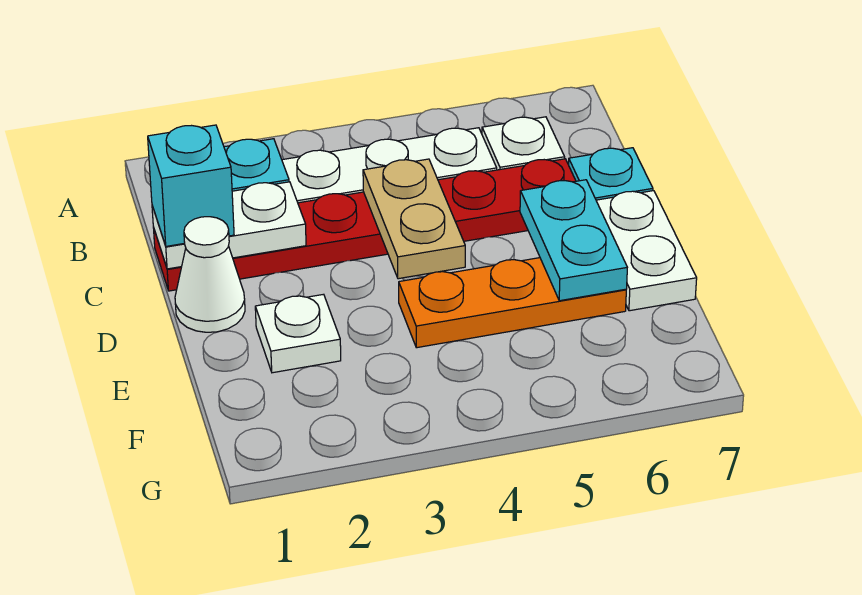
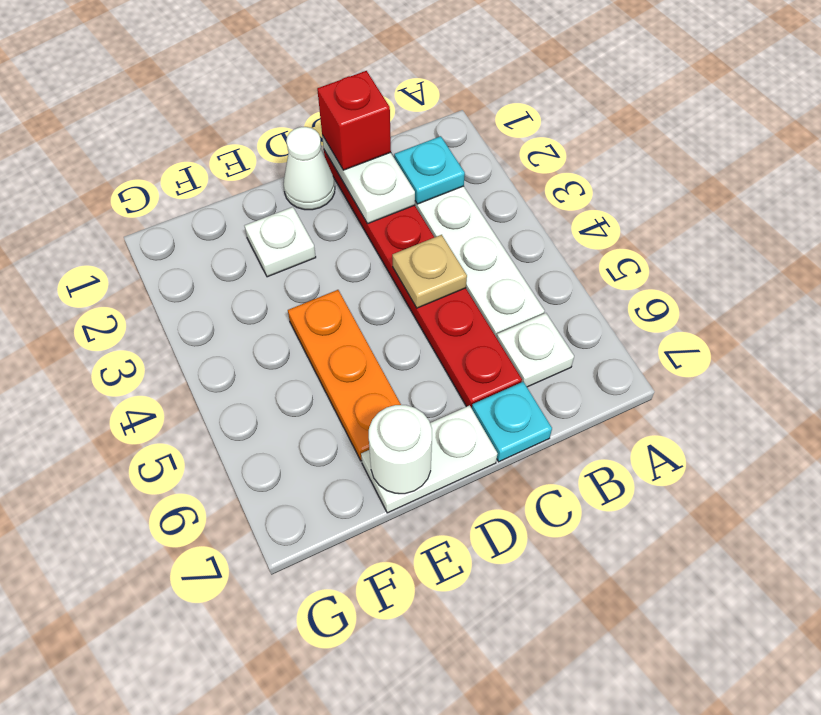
cyan 1x1 brick [148,125,234,246] -> red 1x1 brick [317,71,391,170]
tan 1x2 plate [363,159,465,279] -> tan 1x1 plate [392,235,467,308]
cyan 1x2 plate [520,180,627,301] -> none
none -> white 1x1 round brick [369,405,432,494]

